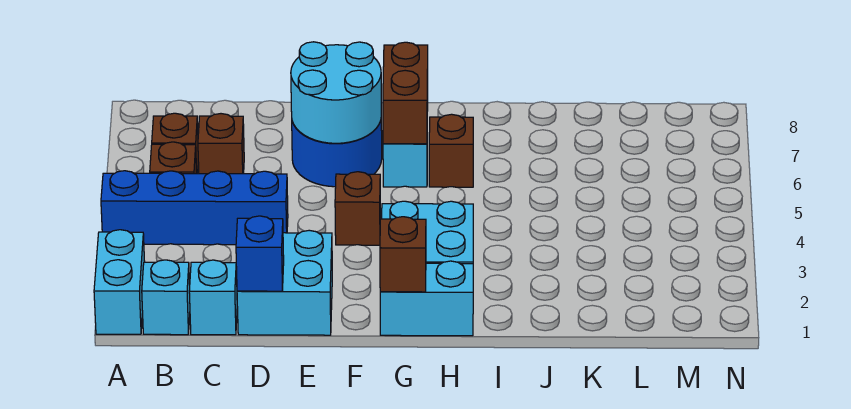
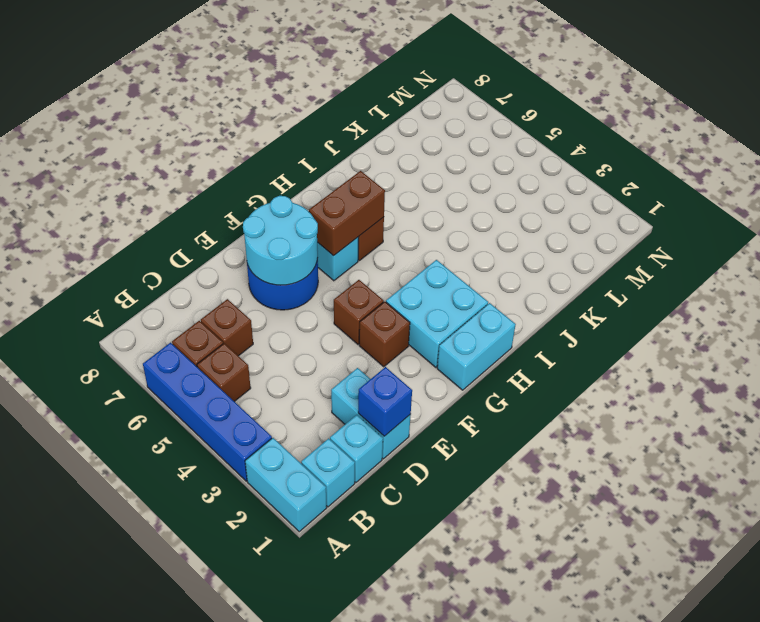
blue 1x4 brick [101,171,288,245] -> blue 1x4 brick turned to [143,343,272,481]
cyan 2x2 brick [237,230,332,335] -> cyan 1x2 brick [331,368,411,459]
brown 1x1 brick [380,217,426,292] -> brown 1x1 brick moved to [359,302,410,367]
brown 1x2 brick [383,42,428,144] -> brown 1x2 brick turned to [309,171,385,256]

